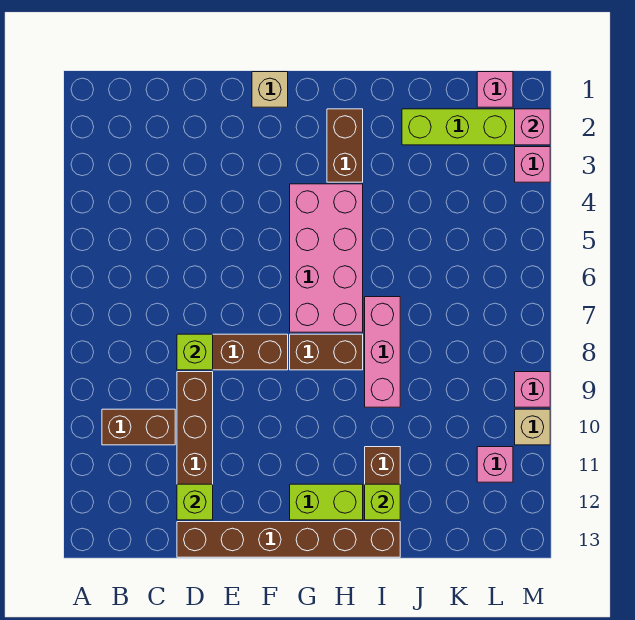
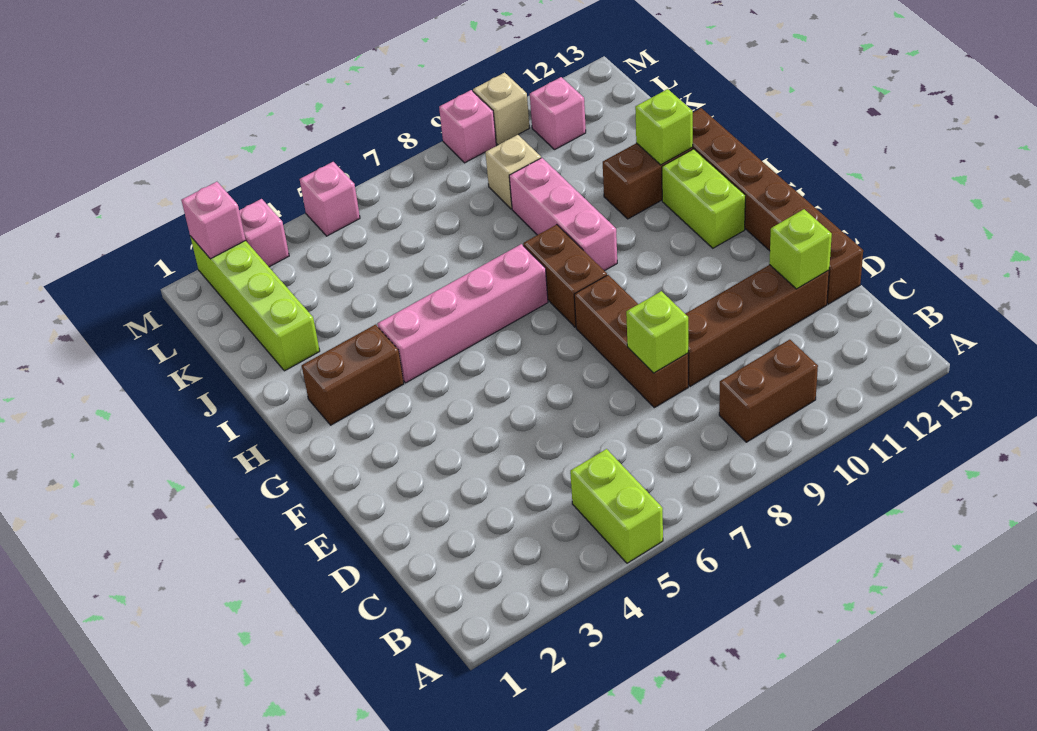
none -> lime 1x2 brick [570,449,663,563]
brown 1x2 brick [102,409,175,445] -> brown 1x2 brick turned to [719,340,818,442]
tan 1x1 brick [252,72,288,107] -> tan 1x1 brick moved to [485,135,541,209]
pink 2x4 brick [290,184,363,332] -> pink 1x4 brick [377,244,548,383]
pink 1x3 brick [365,297,400,407] -> pink 1x3 brick turned to [509,158,617,271]
pink 1x1 brick [477,72,513,107] -> pink 1x1 brick moved to [300,162,360,236]

